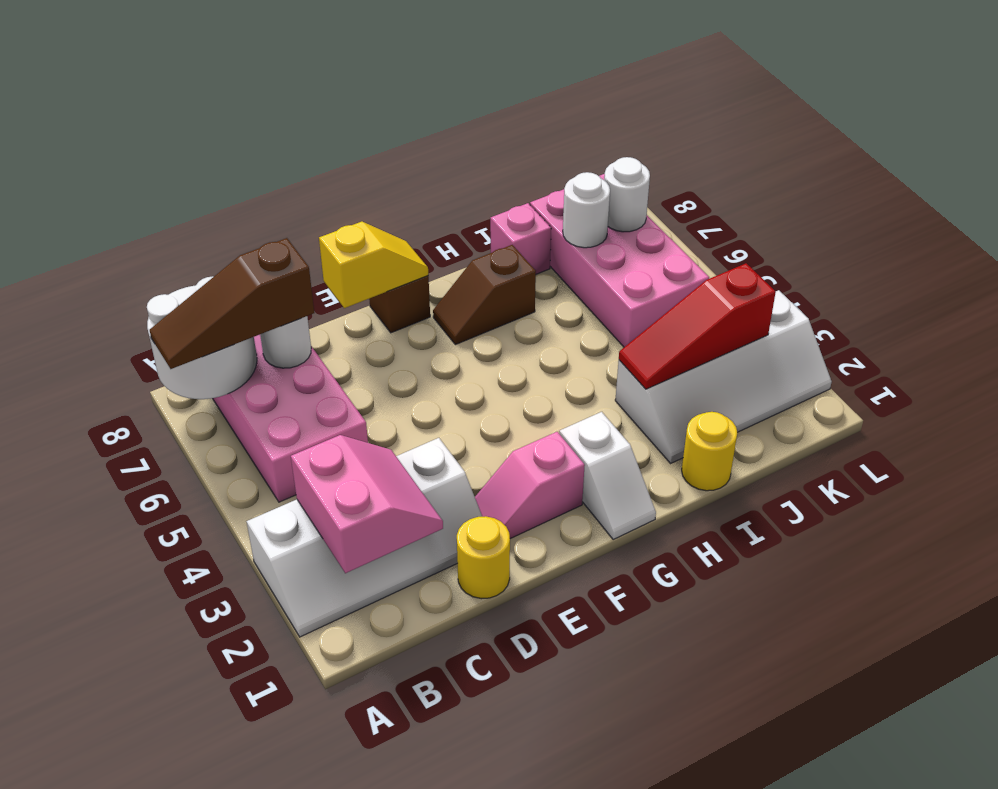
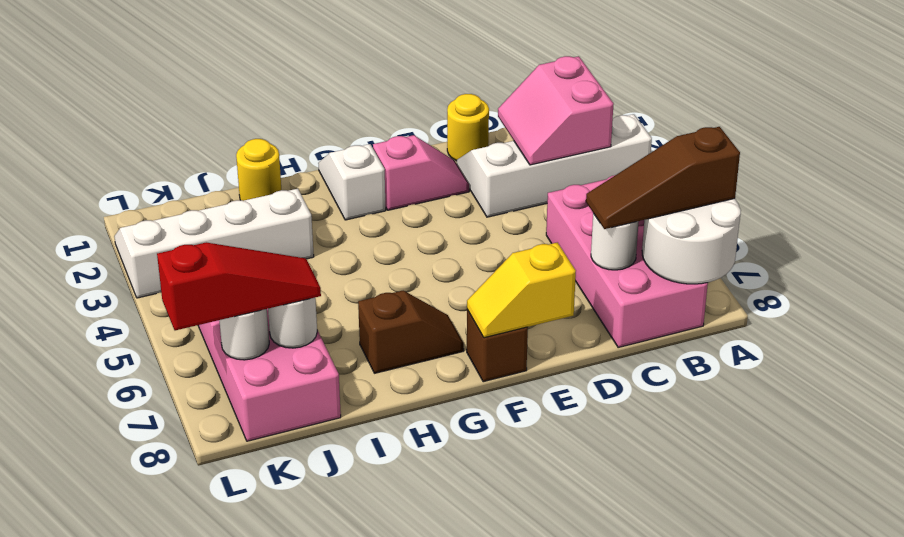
brown 1x3 slope [150,238,314,369] -> brown 1x3 slope turned to [586,127,740,229]
red 1x3 slope [619,263,776,389] -> red 1x3 slope moved to [157,243,321,330]
pink 1x1 brick [490,203,551,274] -> none

